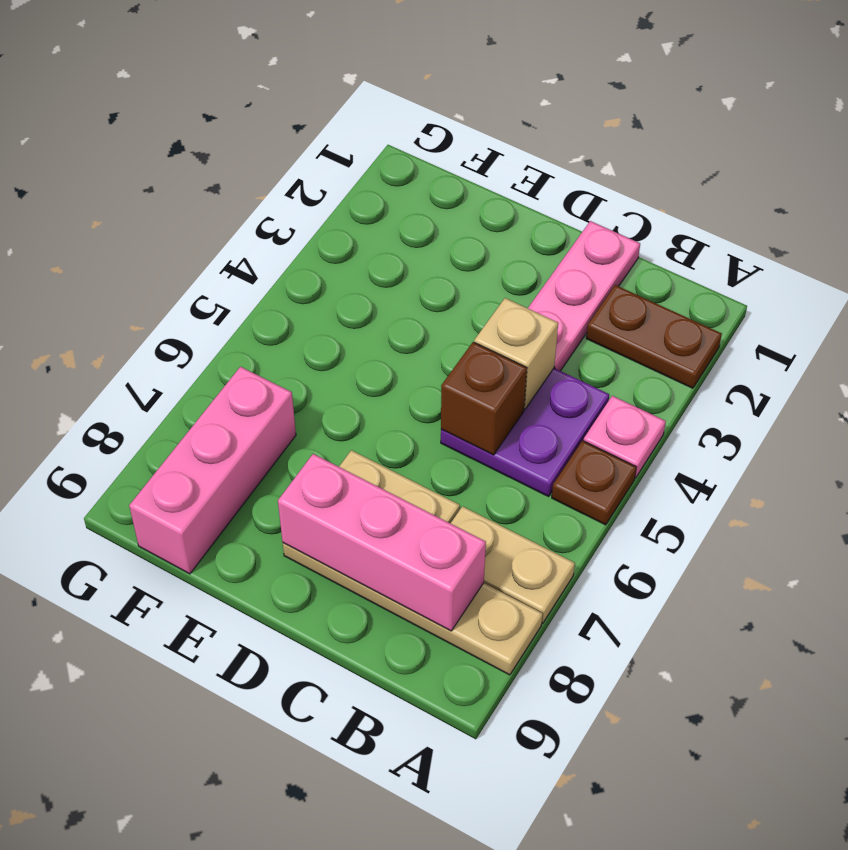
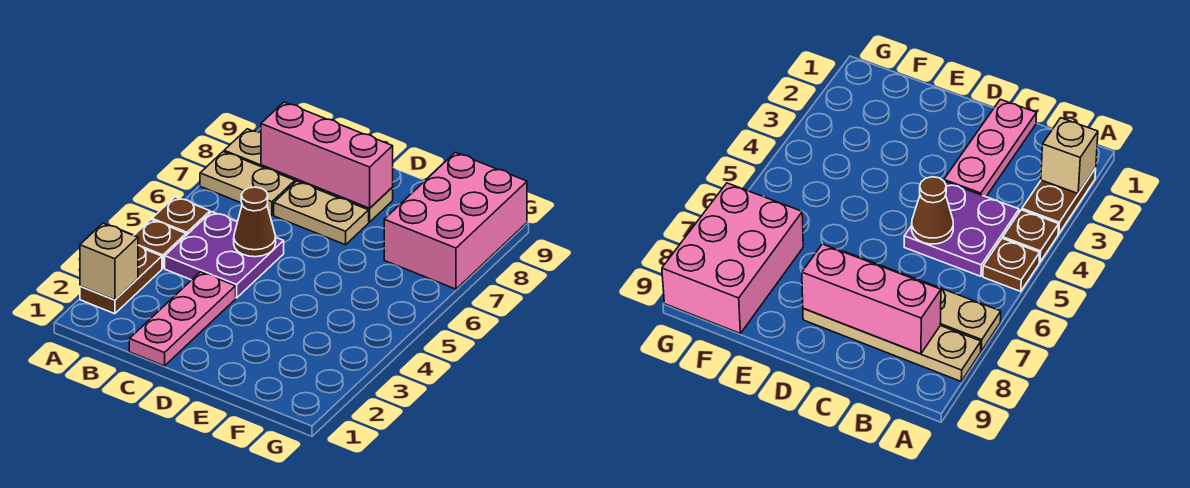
brown 1x2 plate [586,285,722,388] -> brown 1x2 plate turned to [80,245,162,314]
pink 1x1 plate [583,396,666,478] -> brown 1x1 plate [134,220,186,268]
tan 1x1 brick [474,298,558,409] -> tan 1x1 brick moved to [80,223,138,300]
brown 1x1 brick [441,342,527,455] -> brown 1x1 cone [234,187,276,257]
pink 1x3 brick [129,367,296,574] -> pink 2x3 brick [384,152,527,289]

